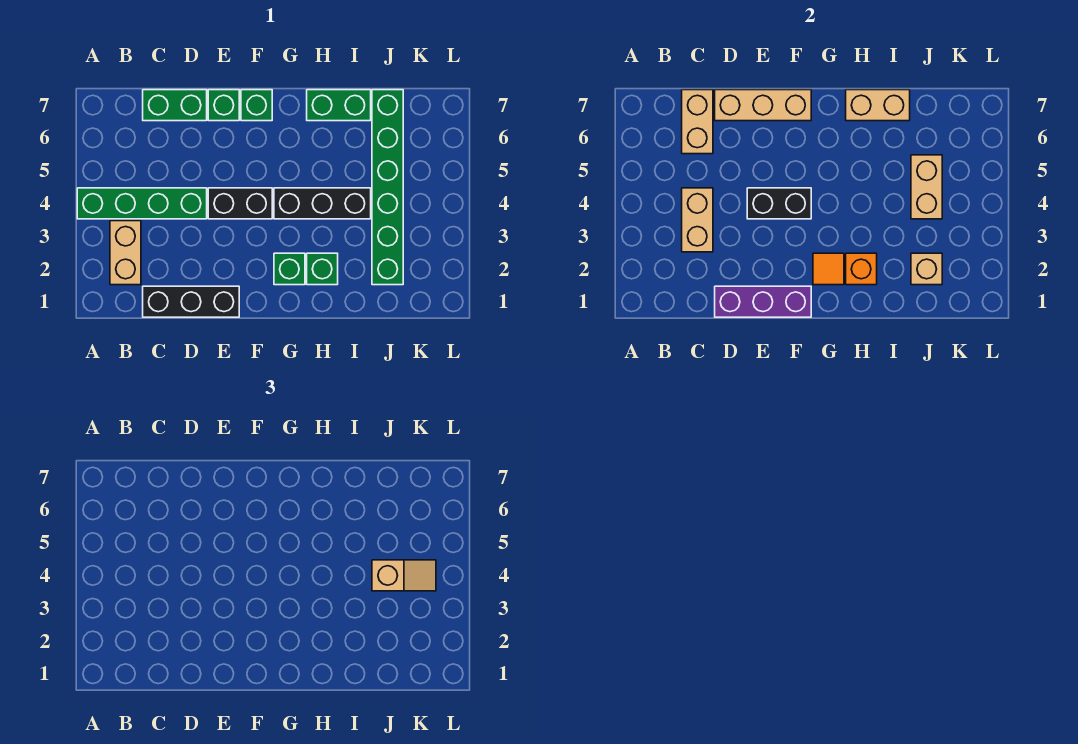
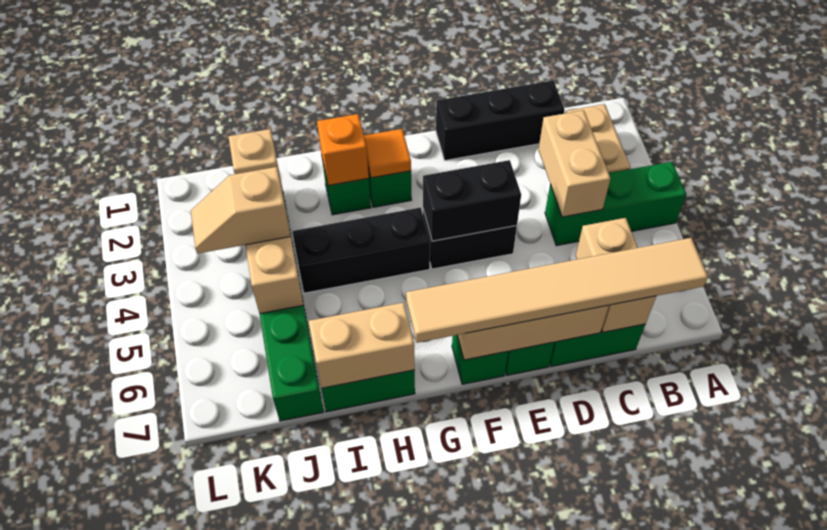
green 1x4 brick [77,188,207,219] -> green 1x3 brick [545,162,686,246]
none -> tan 1x6 tile [406,238,708,343]
purple 1x3 brick [715,286,811,317] -> none

